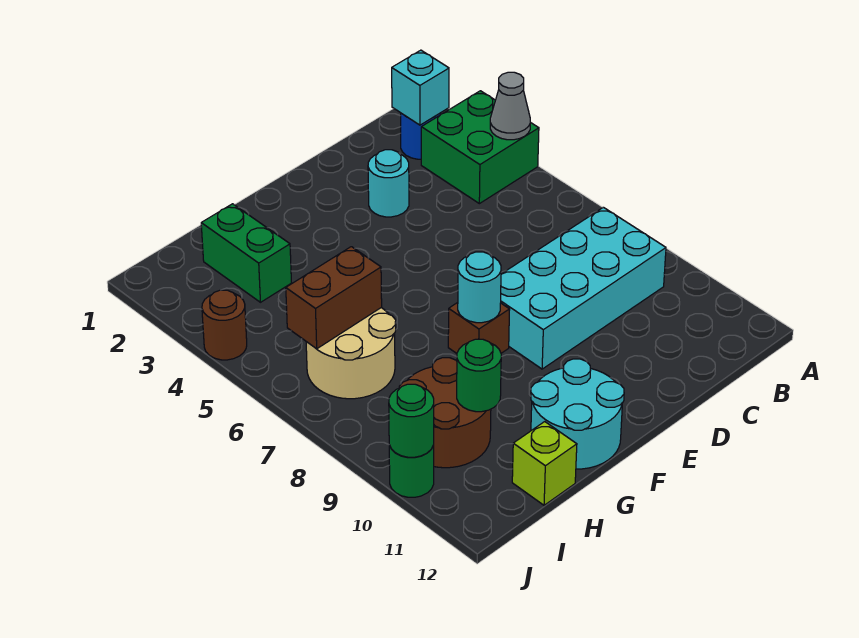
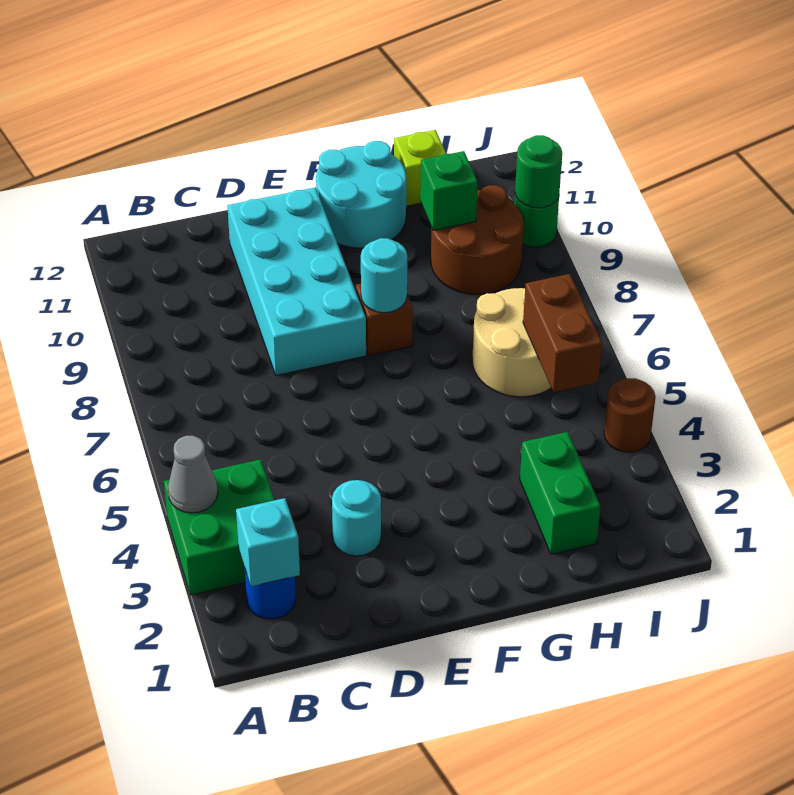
cyan 2x4 brick [501,207,666,369] -> cyan 2x4 brick turned to [227,187,366,375]
brown 1x2 brick [286,247,382,349] -> brown 1x2 brick turned to [523,274,602,392]
green 1x1 round brick [457,339,501,412] -> green 1x1 brick [420,151,478,230]

